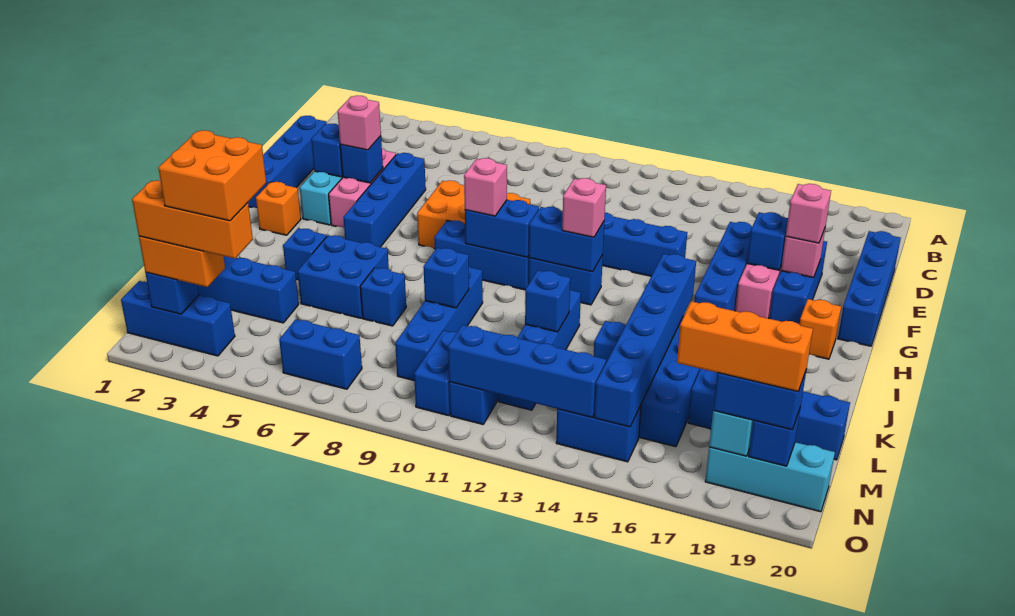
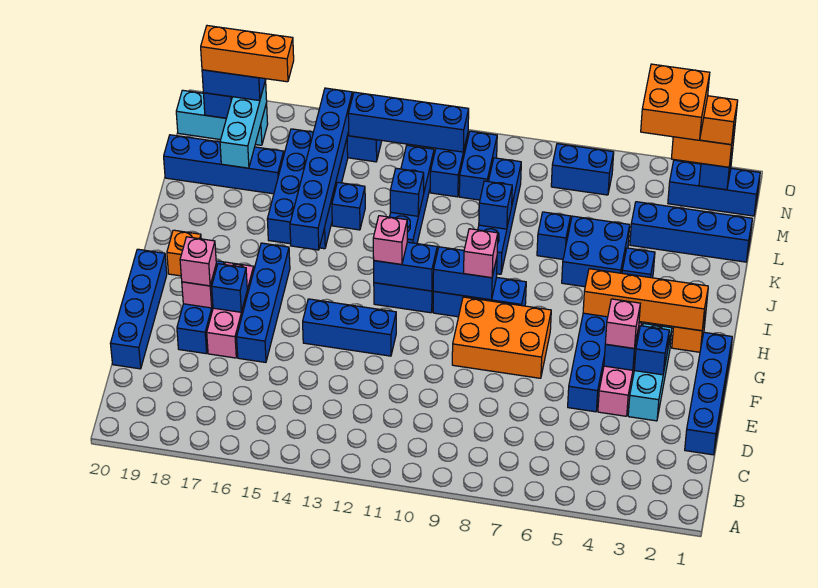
none -> orange 1x4 brick [583,269,708,331]

